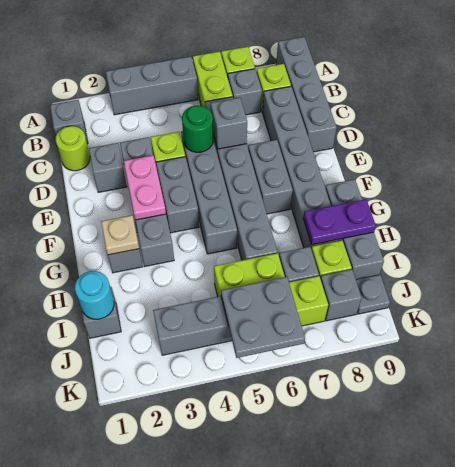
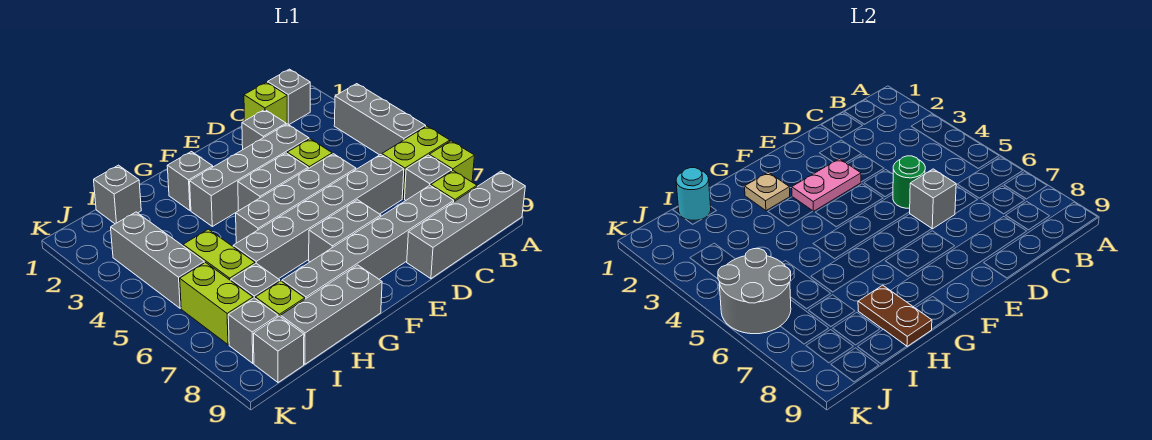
lime 1x1 round brick [56,126,90,171] -> lime 1x1 brick [244,82,287,124]
purple 1x2 plate [303,199,376,245] -> brown 1x2 plate [858,285,932,346]
grey 2x2 plate [221,277,305,358] -> grey 2x2 round brick [718,249,791,334]
grey 1x1 plate [356,275,390,314] -> grey 1x1 brick [254,316,304,382]

